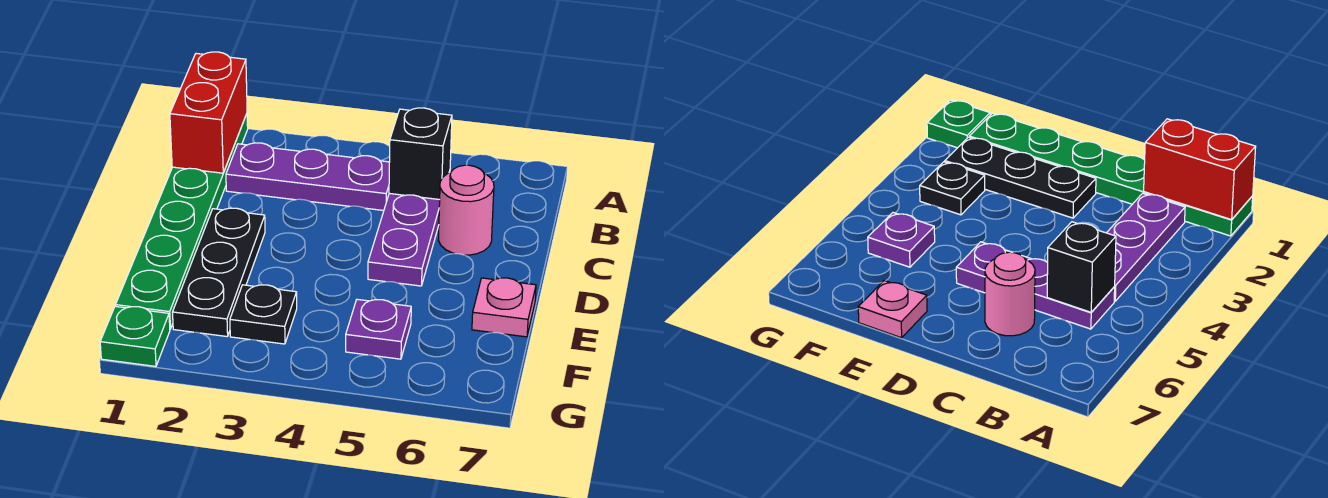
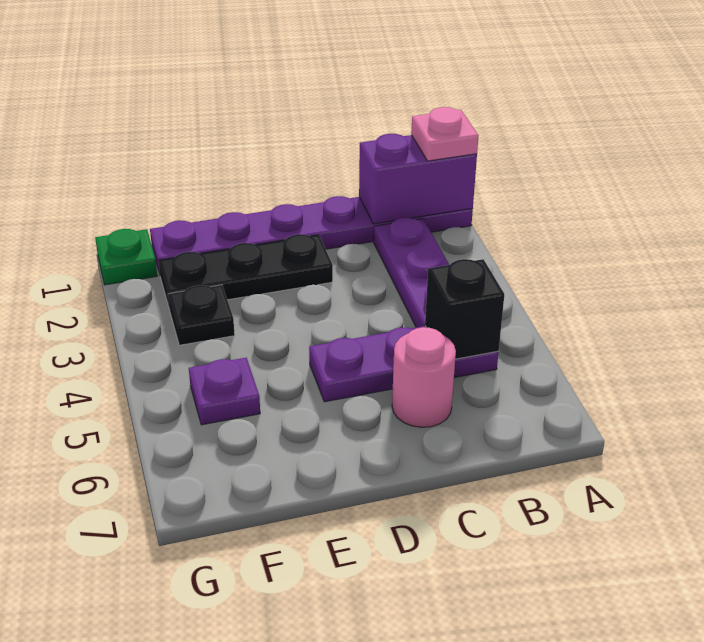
green 1x6 plate [116,114,248,329] -> purple 1x6 plate [150,196,473,274]
red 1x2 brick [170,52,247,173] -> purple 1x2 brick [359,134,477,224]
pink 1x1 plate [472,278,536,337] -> pink 1x1 plate moved to [411,107,479,161]

